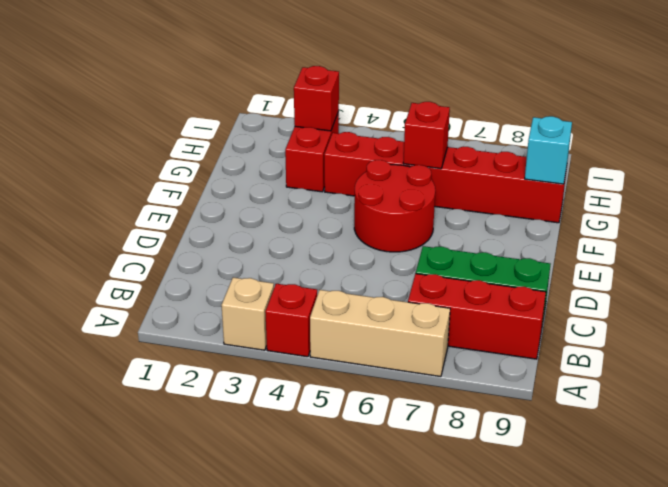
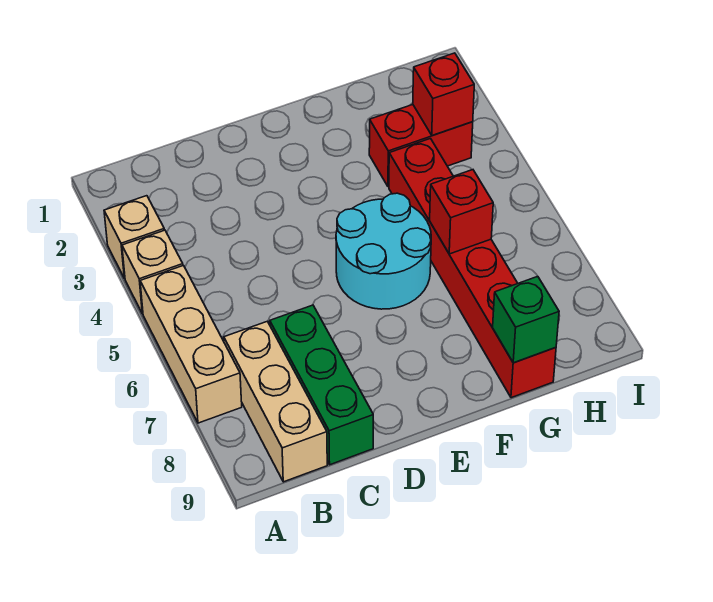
red 1x1 brick [265,284,317,357] -> tan 1x1 brick [122,230,183,314]
red 1x3 brick [408,274,546,359] -> tan 1x3 brick [224,321,327,482]
red 2x2 round brick [354,160,435,252] -> cyan 2x2 round brick [336,193,431,309]
cyan 1x1 brick [525,116,572,184] -> green 1x1 brick [493,276,559,363]

